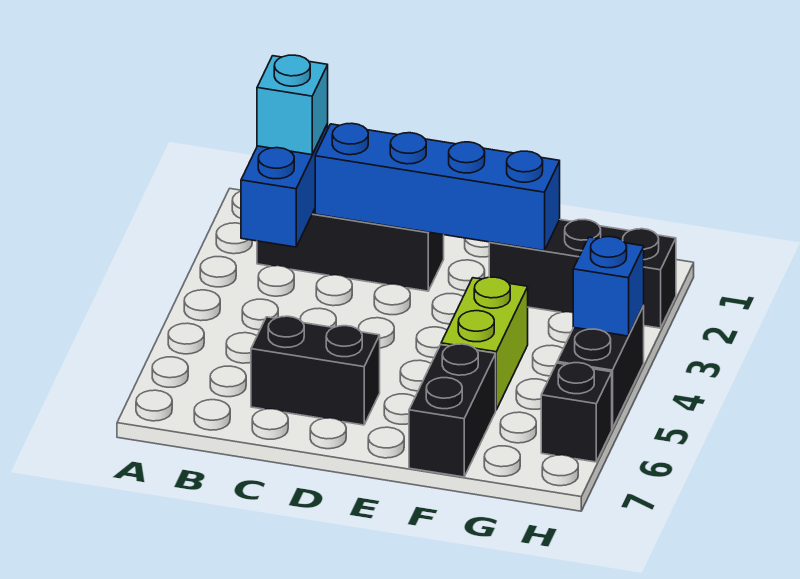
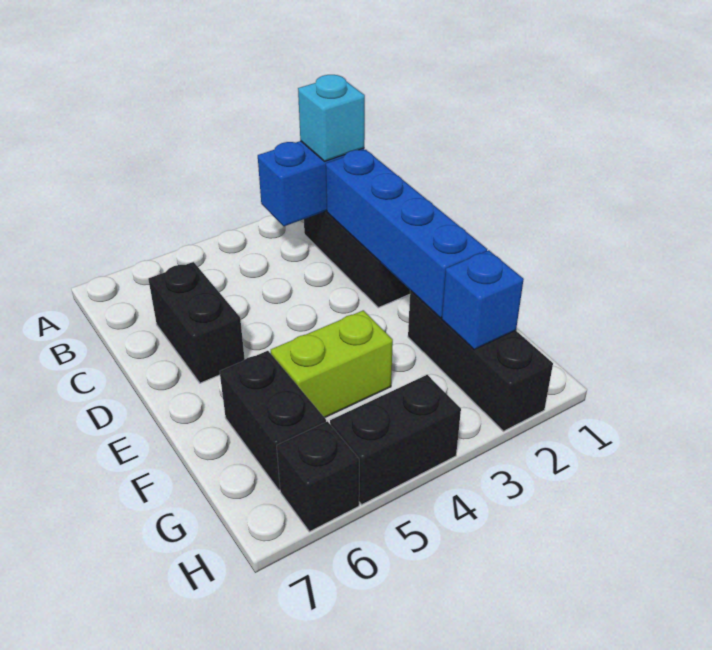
black 1x2 brick [409,344,496,477] -> black 1x2 brick turned to [220,351,326,490]
blue 1x1 brick [573,237,644,336] -> blue 1x1 brick moved to [442,250,524,350]

